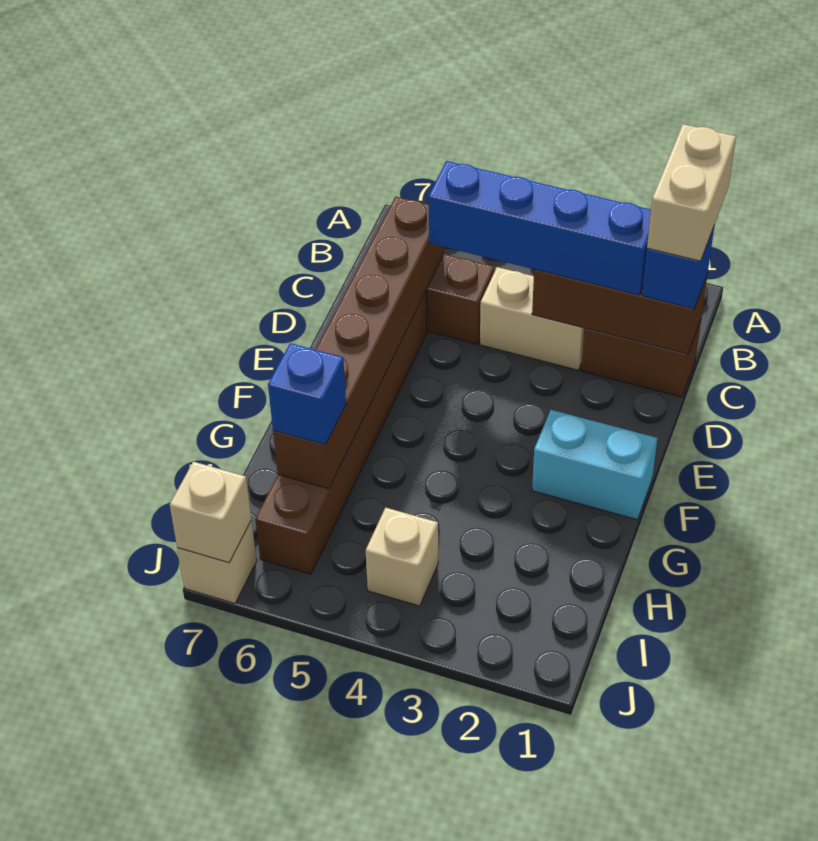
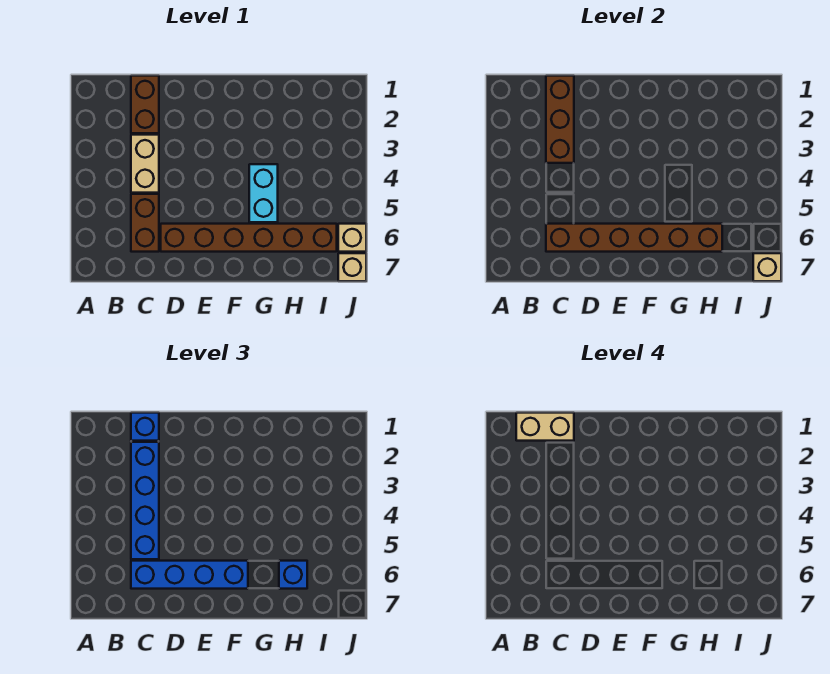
none -> blue 1x4 brick [131,561,248,589]
cyan 1x2 brick [532,410,657,520] -> cyan 1x2 brick moved to [249,164,278,222]
tan 1x1 brick [365,508,438,606] -> tan 1x1 brick moved to [338,224,366,252]

